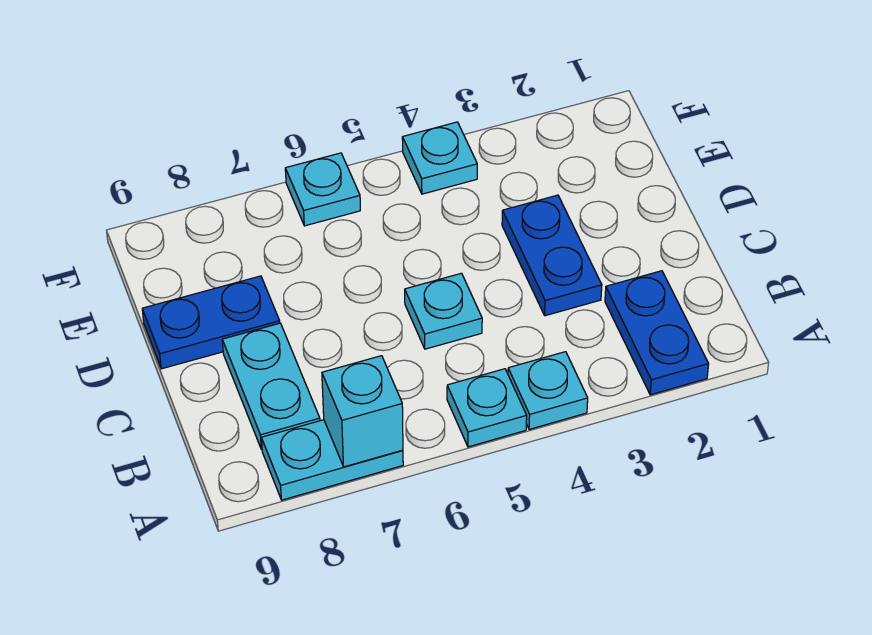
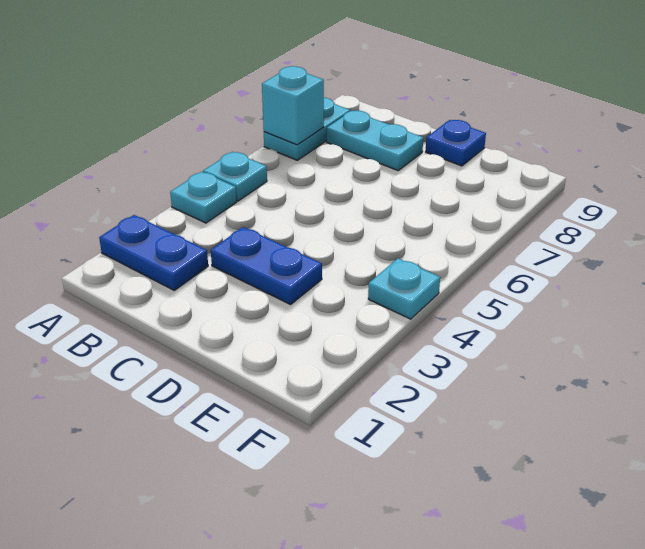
cyan 1x1 plate [405,273,482,349] -> none
blue 1x2 plate [142,276,280,369] -> blue 1x1 plate [426,120,486,166]
cyan 1x1 plate [285,153,360,226] -> none

